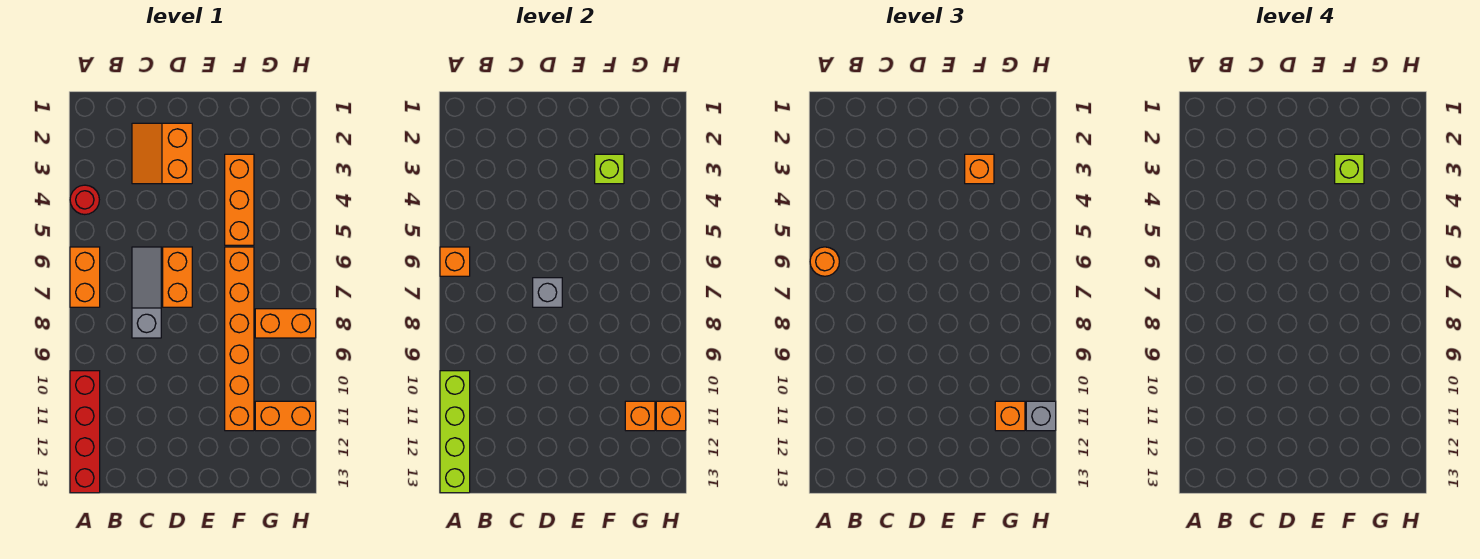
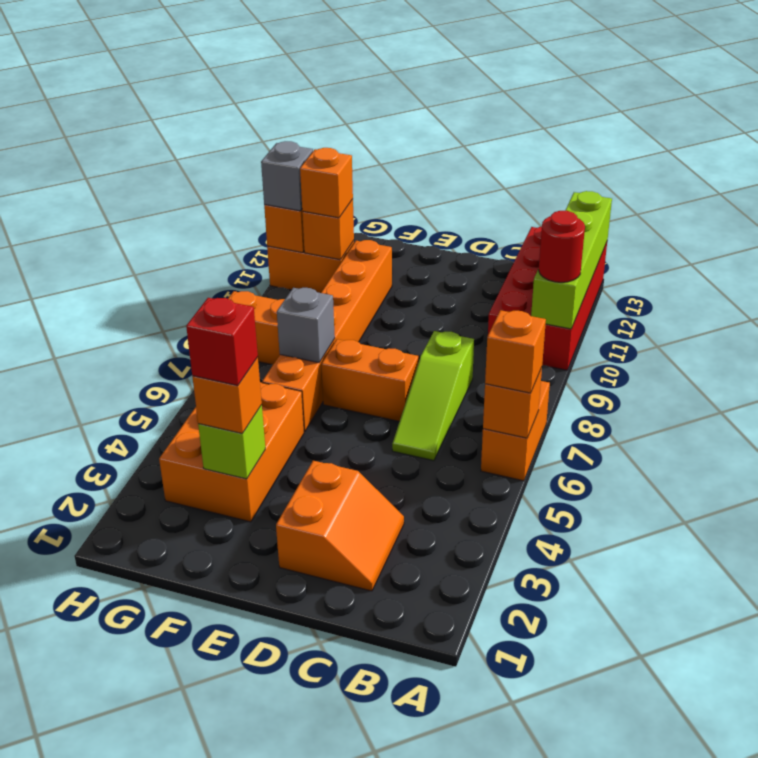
red 1x1 round brick [70,185,99,215] -> red 1x1 round brick moved to [539,211,585,282]
orange 1x1 round brick [810,247,839,276] -> orange 1x1 brick [485,310,546,393]
red 1x4 brick [70,371,100,493] -> red 2x4 brick [488,227,607,370]
grey 1x3 slope [132,247,161,338] -> lime 1x3 slope [392,331,474,461]
orange 1x2 brick [163,247,192,307] -> orange 1x2 brick turned to [321,339,418,421]
grey 1x1 brick [533,278,562,307] -> grey 1x1 brick moved to [277,288,335,363]
orange 1x3 brick [225,154,254,245] -> orange 2x3 brick [159,382,304,522]
lime 1x1 brick [1335,154,1364,184] -> red 1x1 brick [186,298,258,386]

